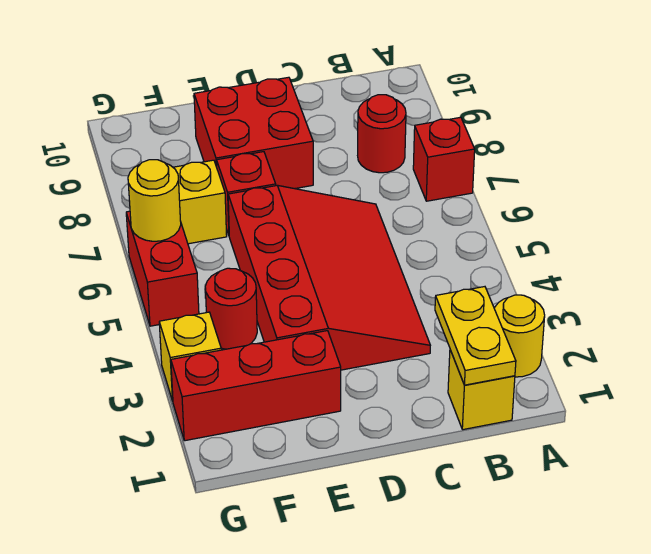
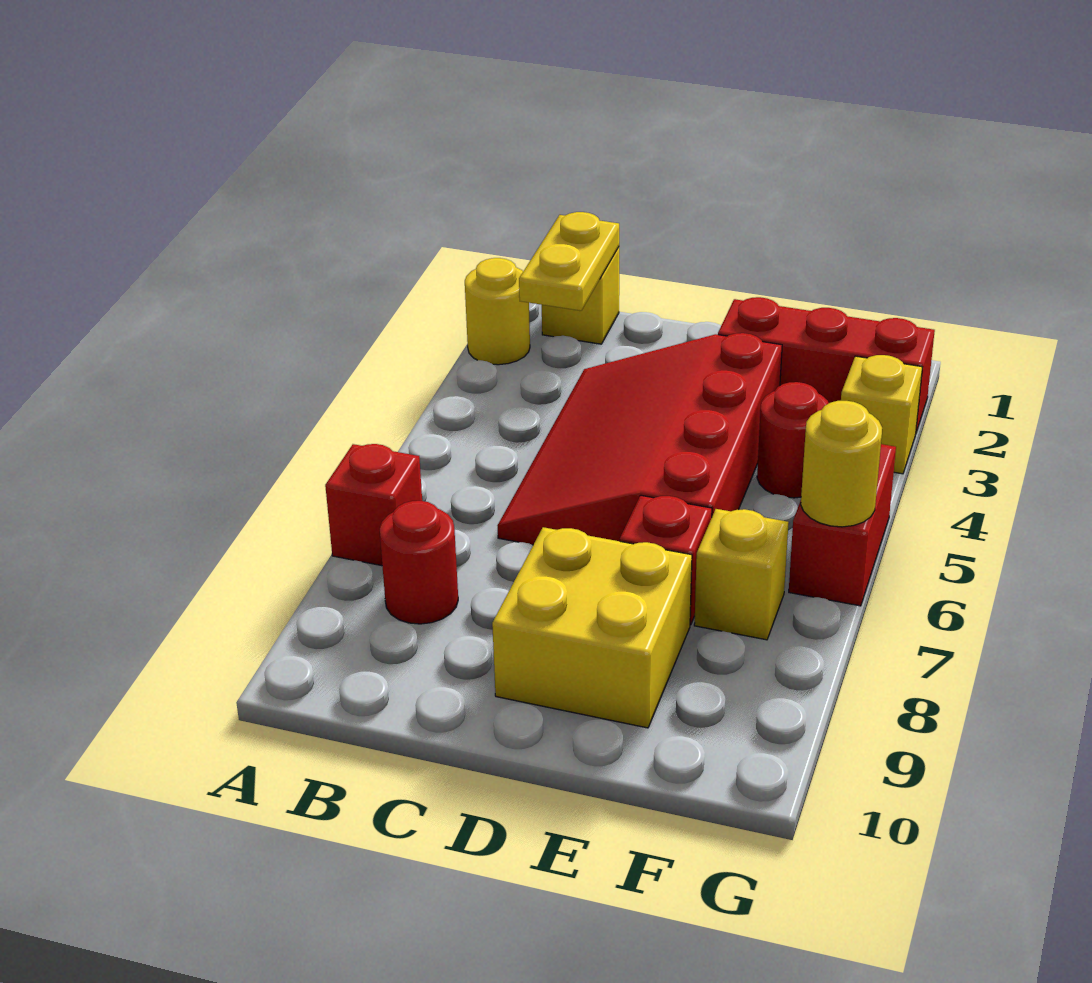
red 2x2 brick [194,77,313,189] -> yellow 2x2 brick [492,527,692,728]

